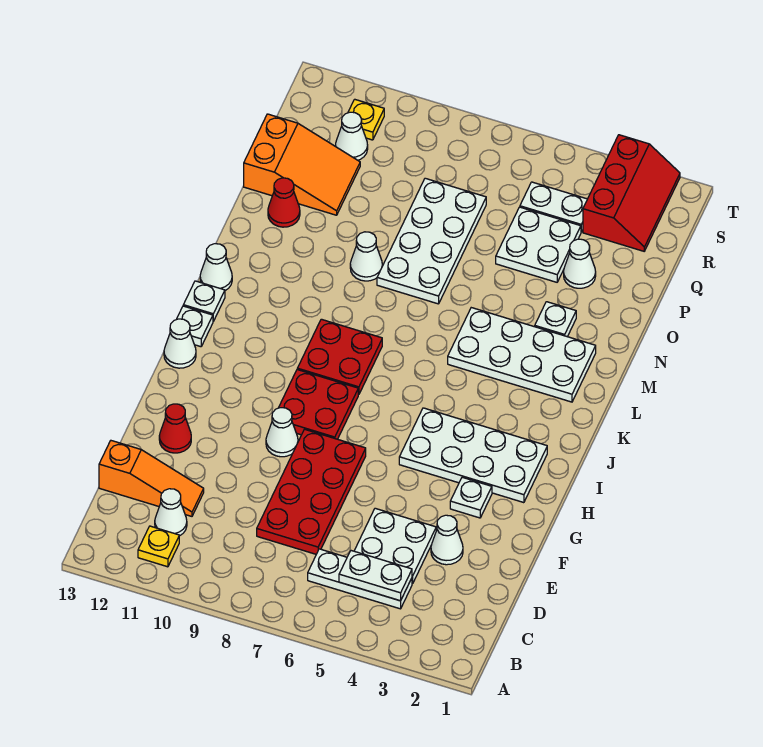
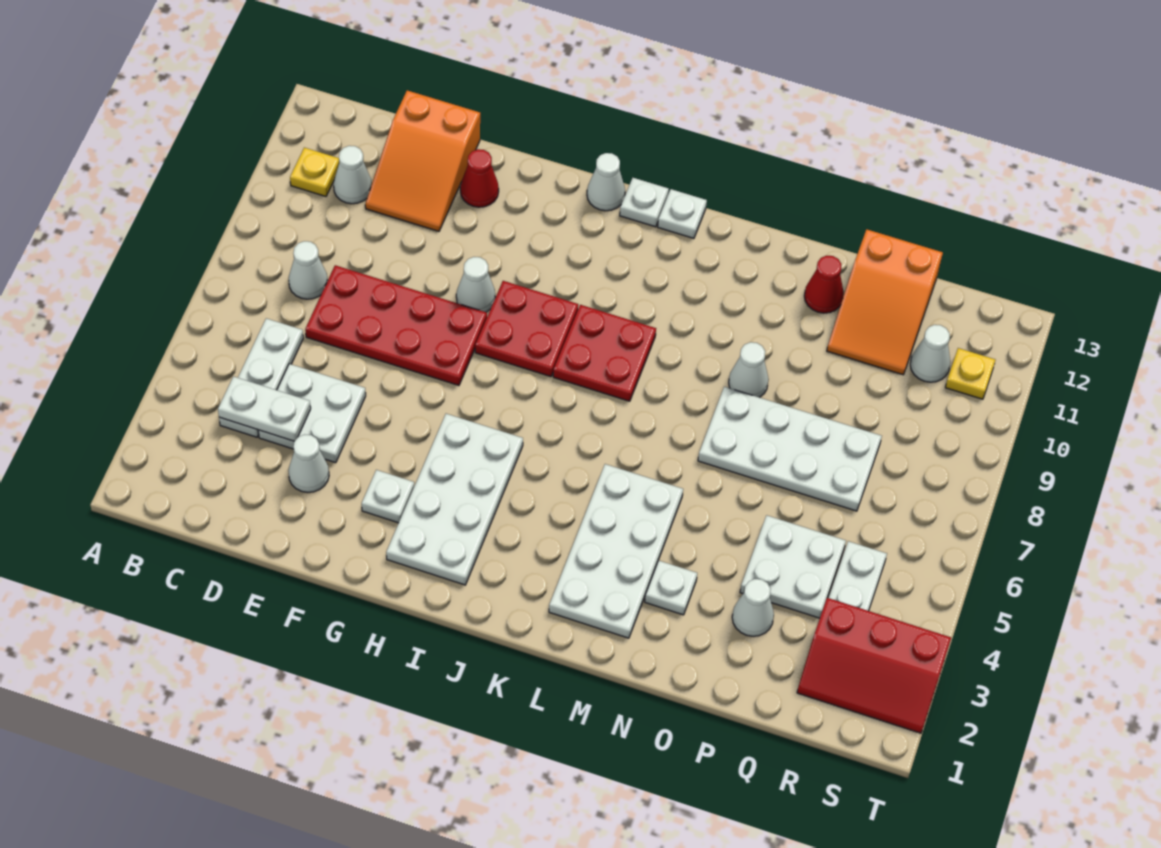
white 1x2 plate [339,551,412,601] -> white 1x2 plate turned to [218,377,311,441]
orange 1x3 slope [99,441,204,516] -> orange 2x3 slope [365,90,480,231]
white 1x1 cone [200,244,232,291] -> white 1x1 cone moved to [289,241,328,299]

